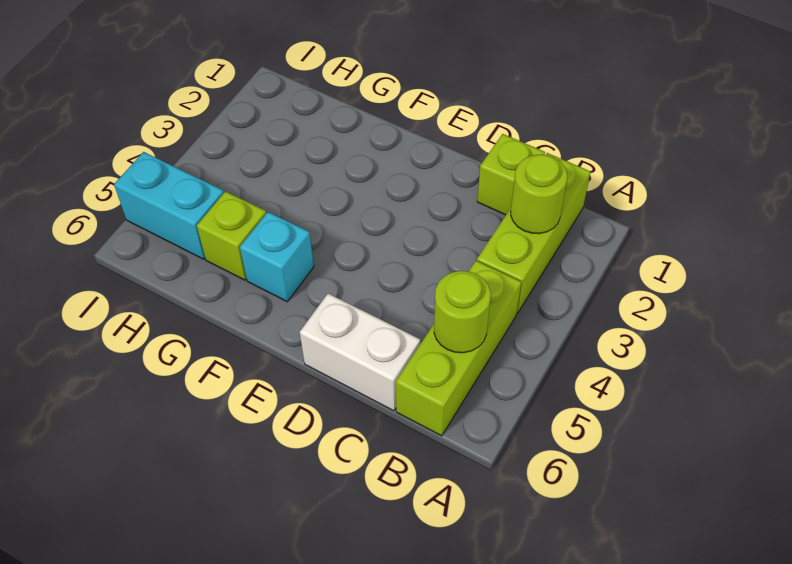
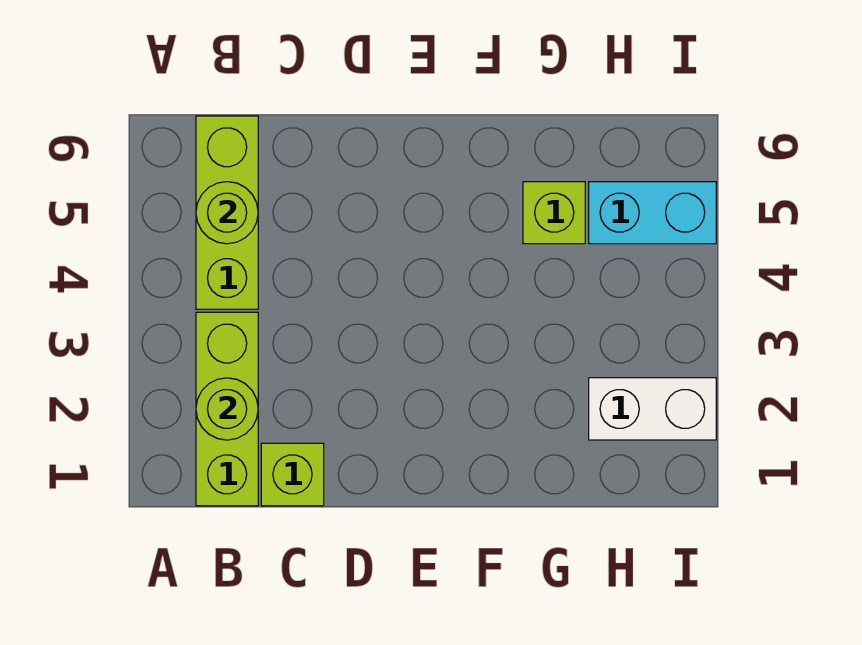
white 1x2 brick [300,294,420,411] -> white 1x2 brick moved to [589,378,716,440]
cyan 1x1 brick [240,212,314,302] -> none

